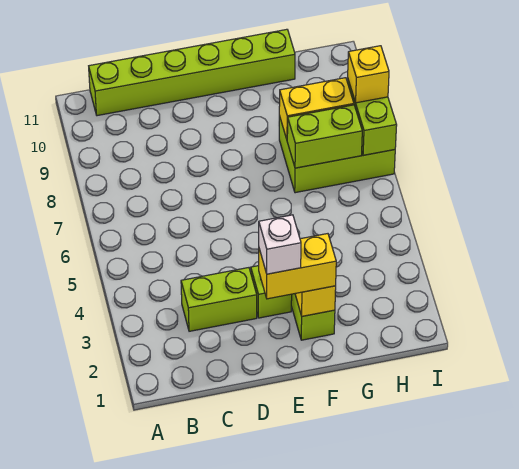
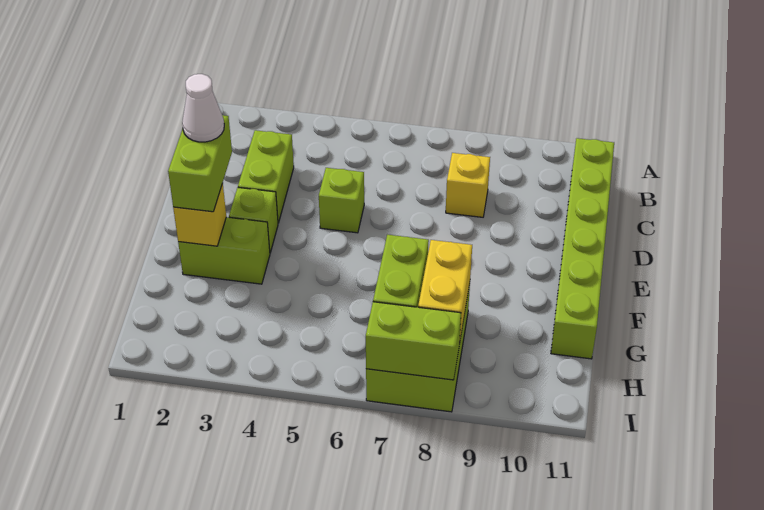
none -> lime 1x1 brick [319,168,364,233]
yellow 1x2 brick [259,234,336,299] -> lime 1x2 brick [168,115,232,212]
white 1x1 brick [259,215,301,274] -> white 1x1 cone [182,74,224,142]
yellow 1x1 brick [348,46,389,103] -> yellow 1x1 brick moved to [446,153,490,217]

